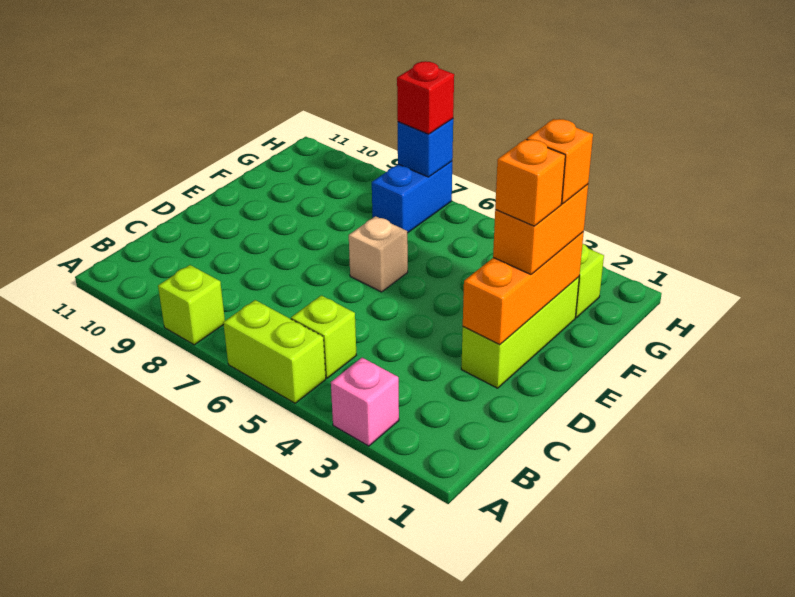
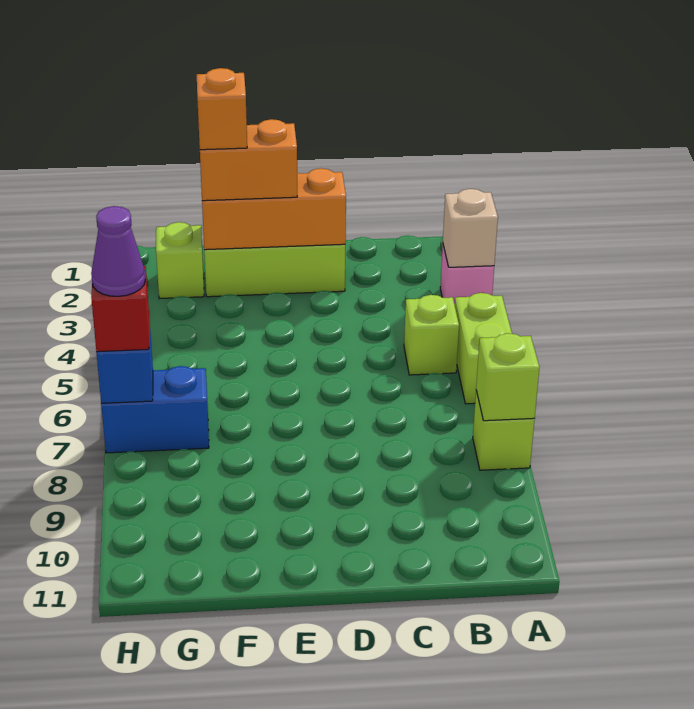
none -> lime 1x1 brick [476,333,539,421]
orange 1x1 brick [495,139,565,226] -> none
tan 1x1 brick [349,216,408,292] -> tan 1x1 brick moved to [443,189,498,267]
none -> purple 1x1 cone [91,206,146,296]

